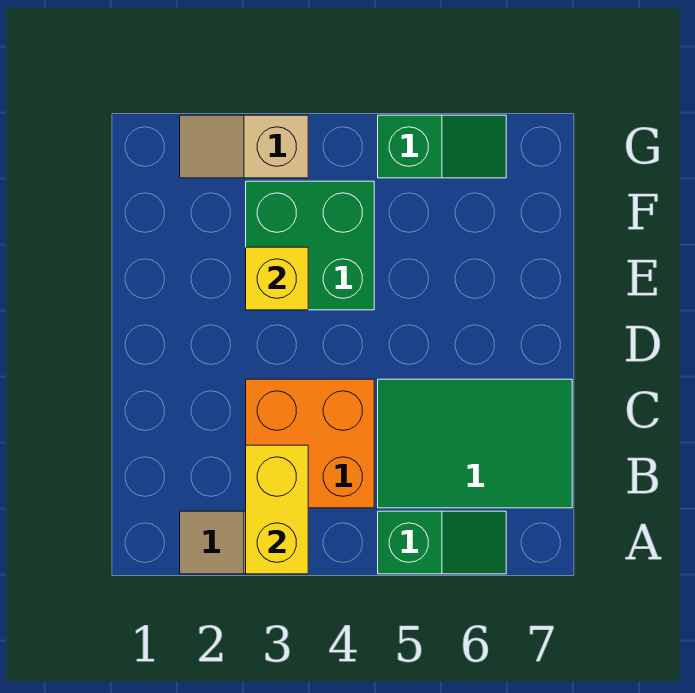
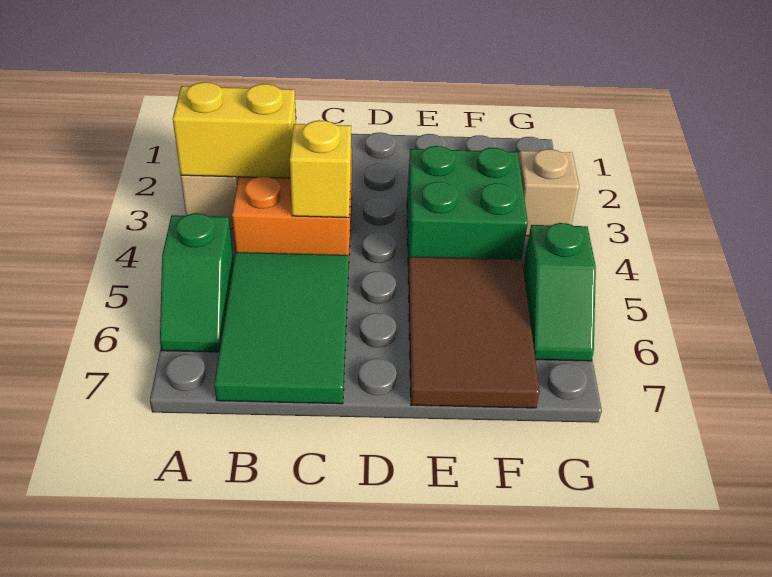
yellow 1x1 brick [246,247,308,310] -> yellow 1x1 brick moved to [290,120,351,218]
none -> brown 2x3 tile [408,257,540,408]

